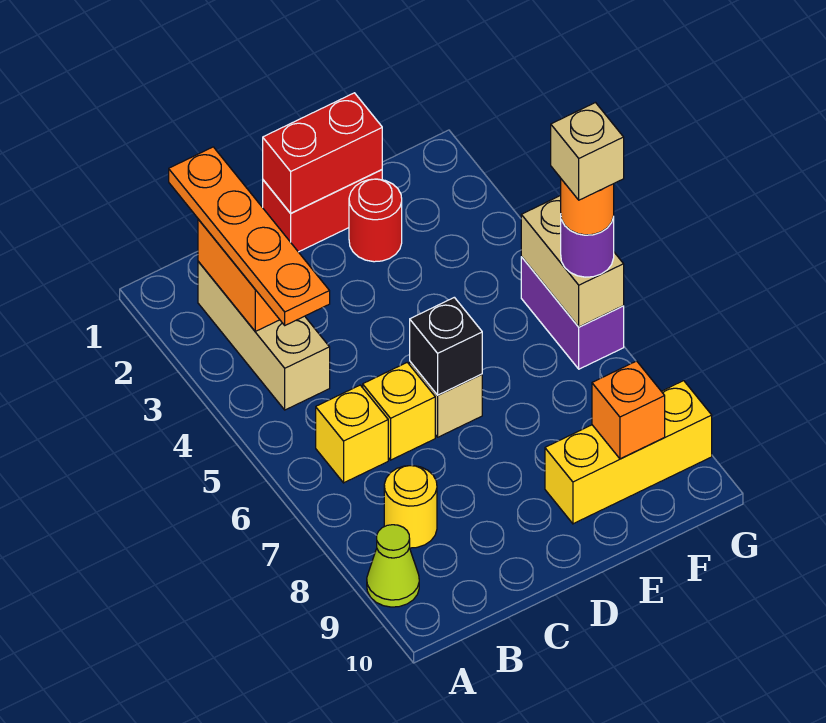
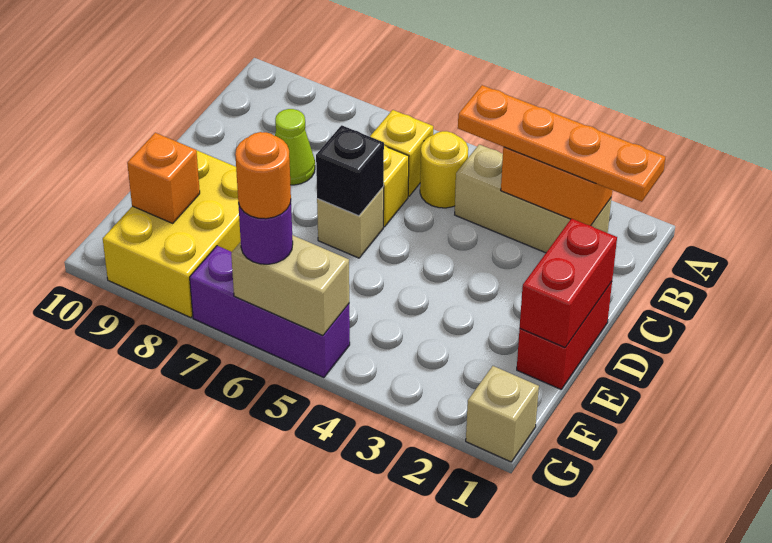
lime 1x1 cone [367,525,419,607] -> lime 1x1 cone moved to [275,109,315,185]
yellow 1x1 round brick [384,465,437,548] -> yellow 1x1 round brick moved to [420,131,468,208]
red 1x1 round brick [349,179,402,262] -> none
yellow 1x3 brick [545,381,712,524] -> yellow 2x3 brick [103,150,241,318]
purple 1x2 brick [521,257,624,369] -> purple 1x3 brick [190,246,350,378]
tan 1x1 brick [551,103,624,200] -> tan 1x1 brick moved to [466,366,539,462]

